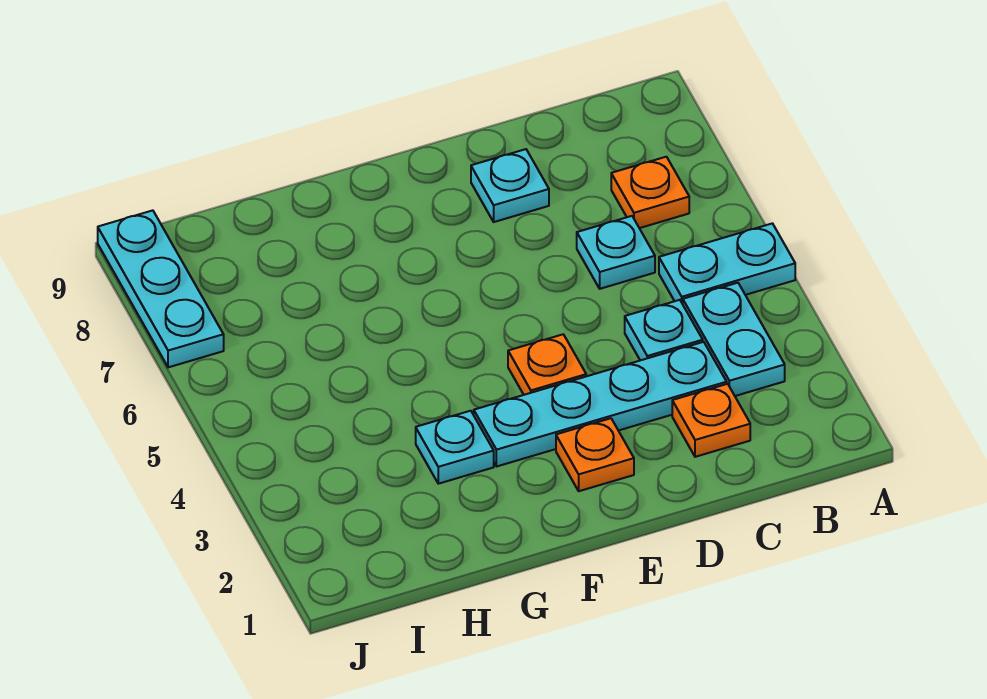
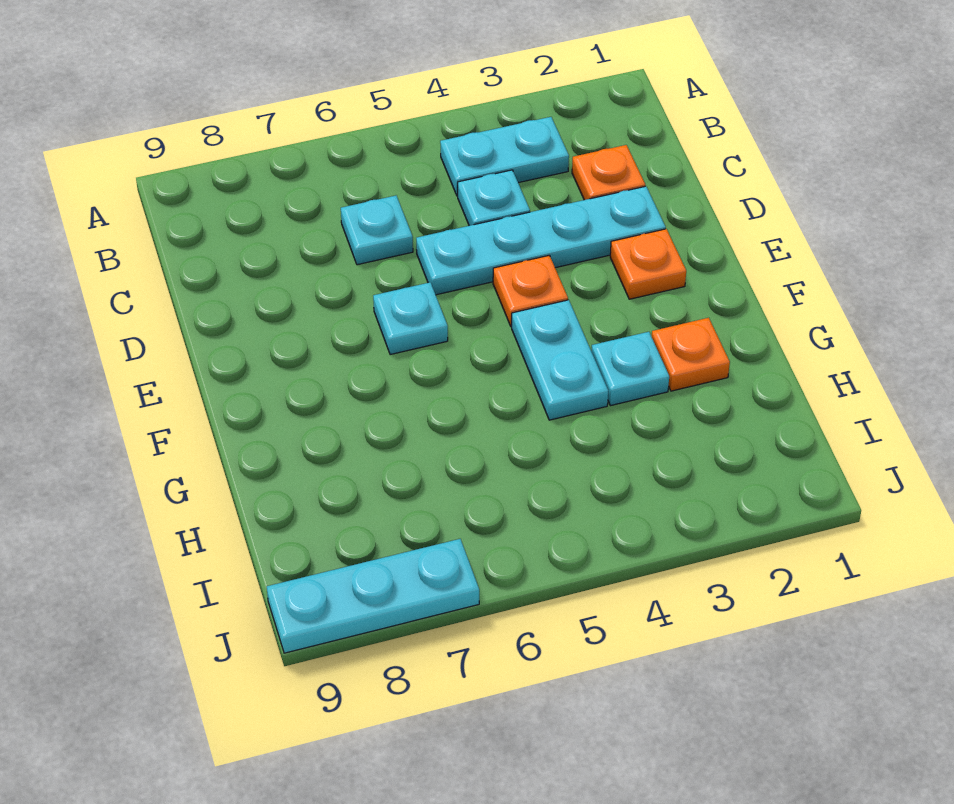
cyan 1x2 plate [659,223,795,304] -> cyan 1x2 plate moved to [512,300,608,420]
orange 1x1 plate [611,157,689,228] -> orange 1x1 plate moved to [652,318,730,391]
cyan 1x4 plate [474,342,727,466] -> cyan 1x4 plate turned to [416,186,666,295]
cyan 1x1 plate [471,149,549,222] -> cyan 1x1 plate moved to [373,282,448,355]

